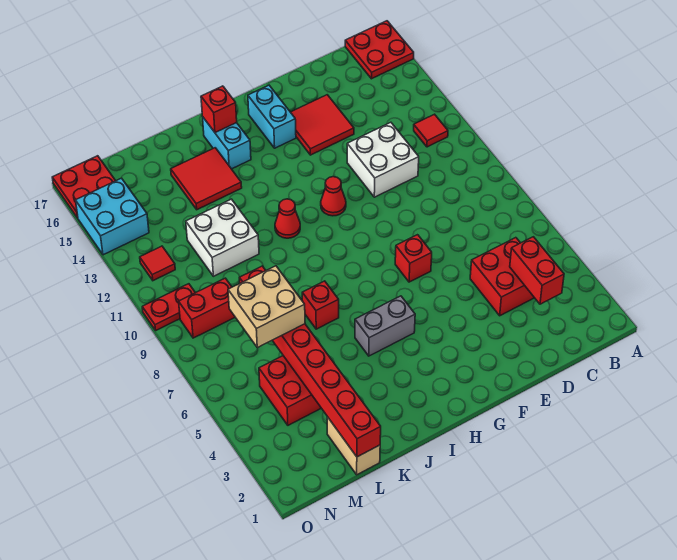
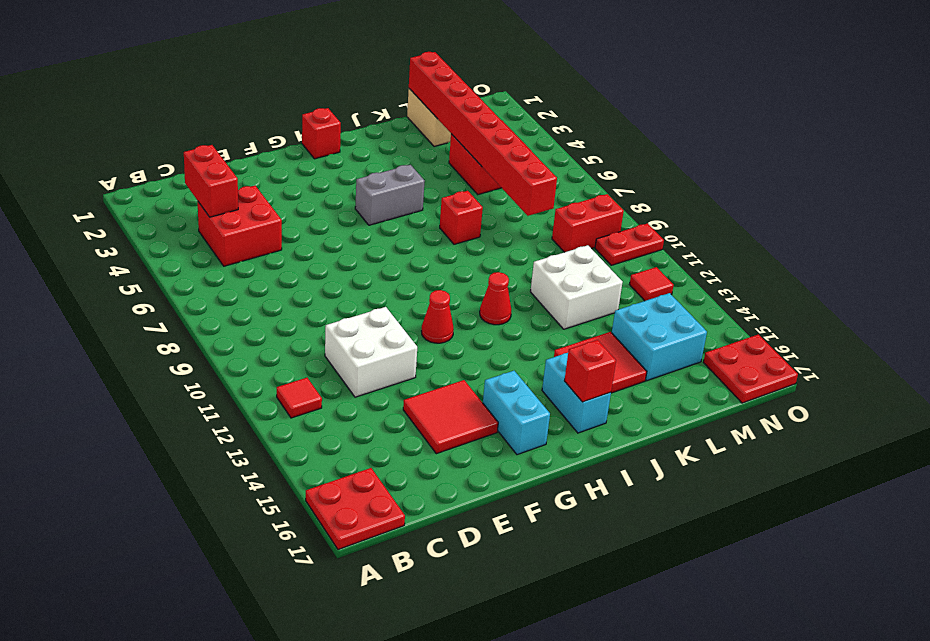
red 1x1 brick [395,235,432,282] -> red 1x1 brick moved to [302,108,341,159]
tan 2x2 brick [228,266,305,348] -> none
cyan 2x2 brick [76,178,149,255] -> cyan 2x2 brick moved to [612,293,707,381]

